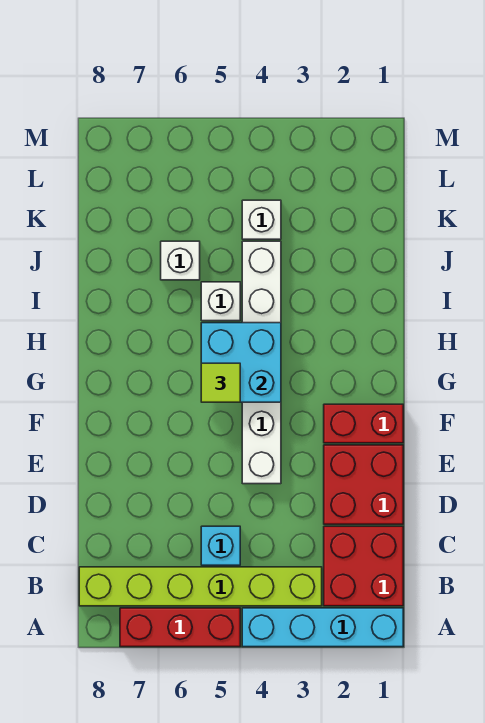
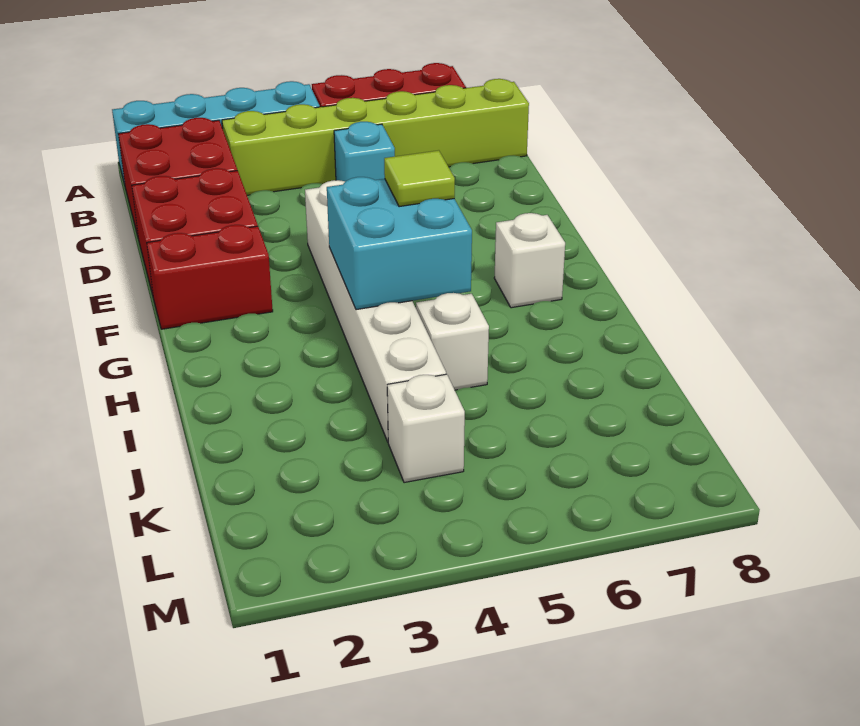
white 1x1 brick [161,241,200,280] -> white 1x1 brick moved to [494,213,565,308]

